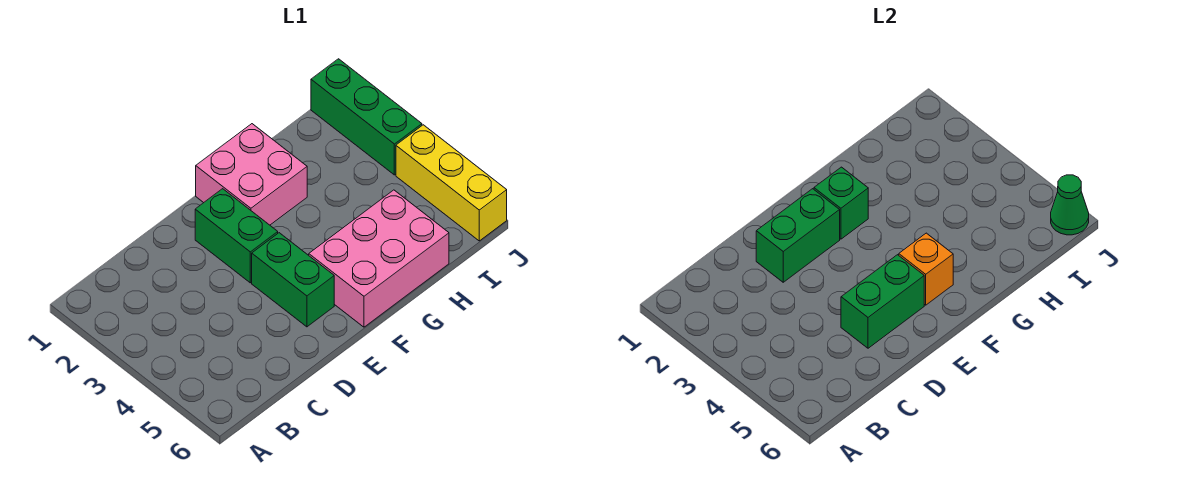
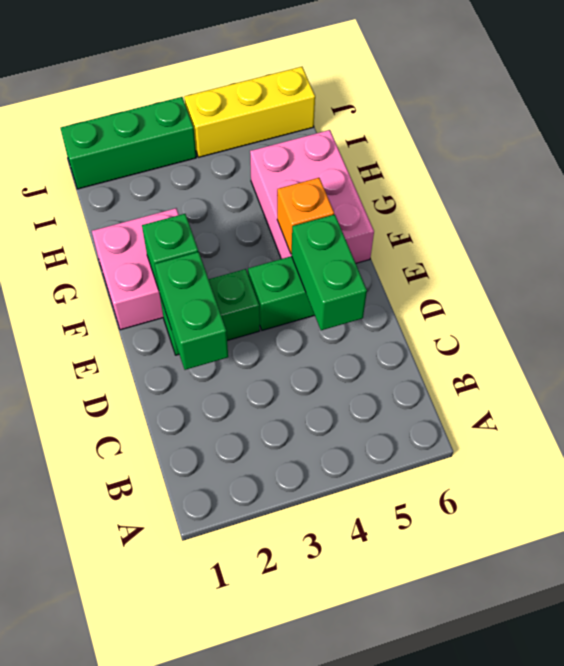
green 1x1 cone [1051,175,1089,235] -> none

